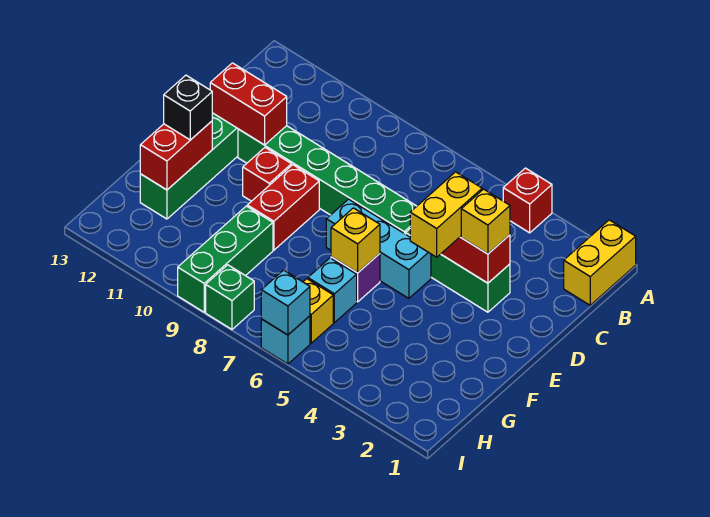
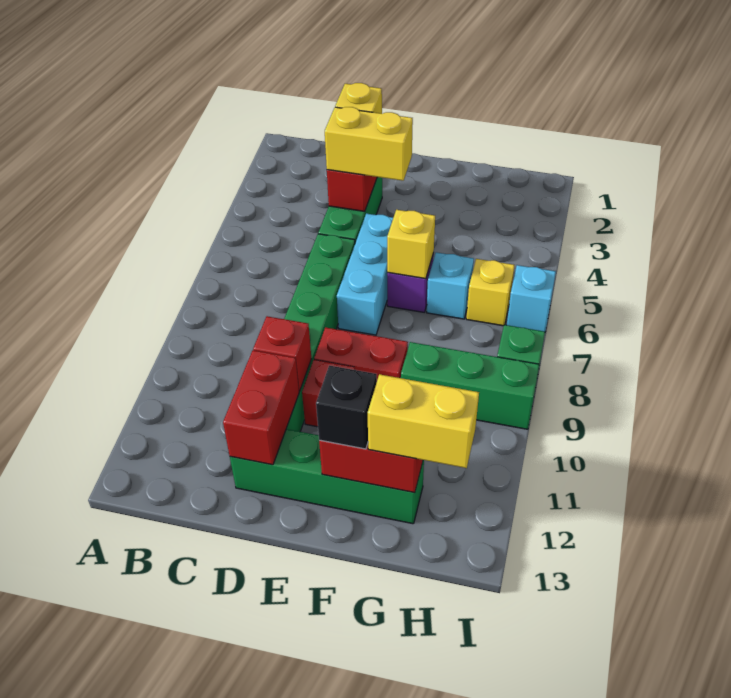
yellow 1x2 brick [564,220,636,305] -> yellow 1x2 brick moved to [368,374,479,468]
red 1x1 brick [503,168,552,233] -> red 1x1 brick moved to [253,316,311,391]
cyan 1x1 brick [261,270,310,335] -> none

